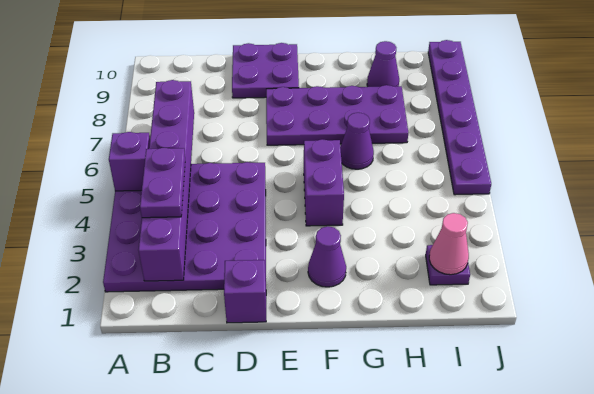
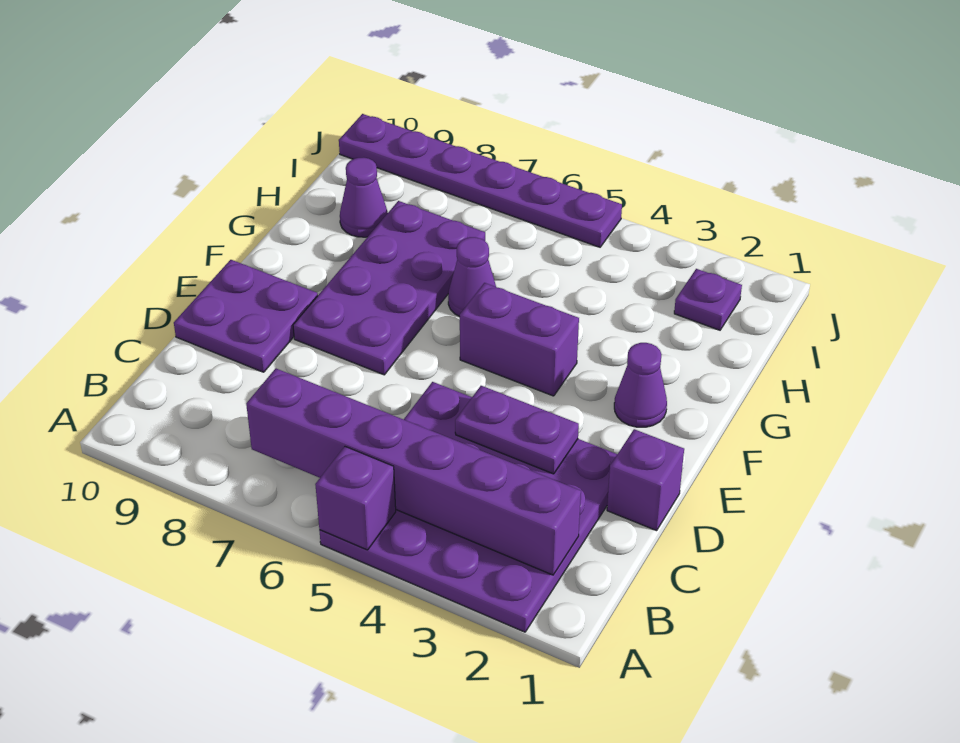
purple 1x2 plate [140,148,185,218] -> purple 1x2 plate moved to [455,386,579,474]
pink 1x1 cone [429,213,469,275] -> none

